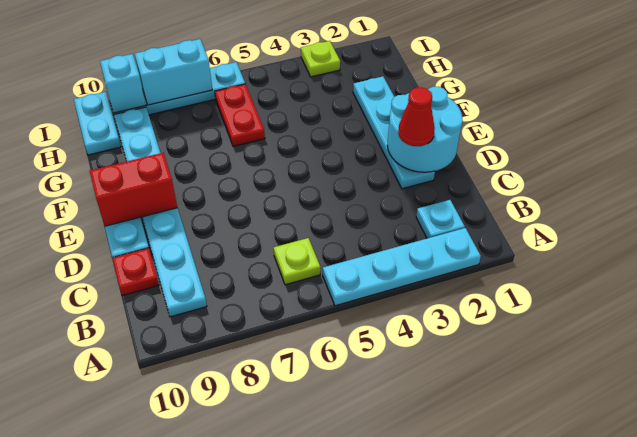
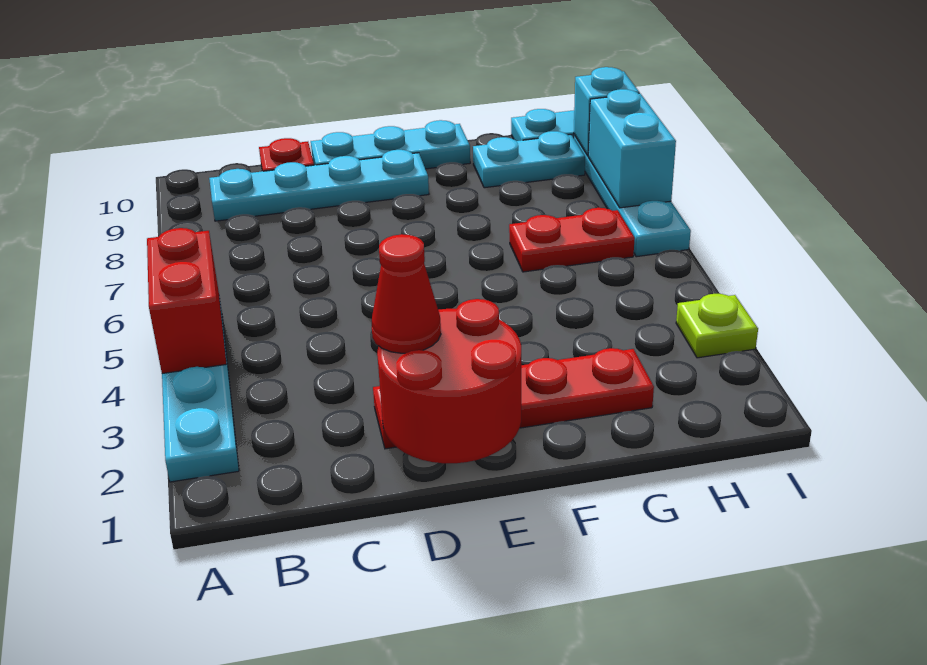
cyan 1x1 plate [416,200,465,238] -> none
lime 1x1 plate [274,238,320,285] -> none
cyan 2x2 round brick [387,87,463,172] -> red 2x2 round brick [377,299,521,463]
cyan 1x4 plate [353,76,435,189] -> red 1x4 plate [373,348,654,449]
red 1x2 brick [90,153,177,226] -> red 1x2 brick moved to [147,228,226,374]

